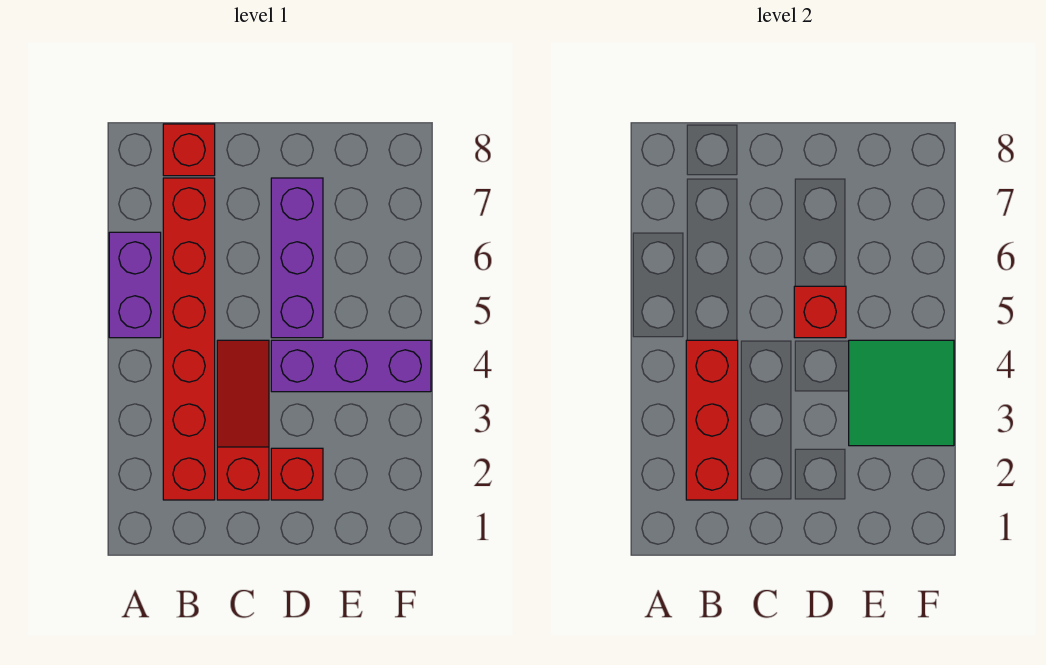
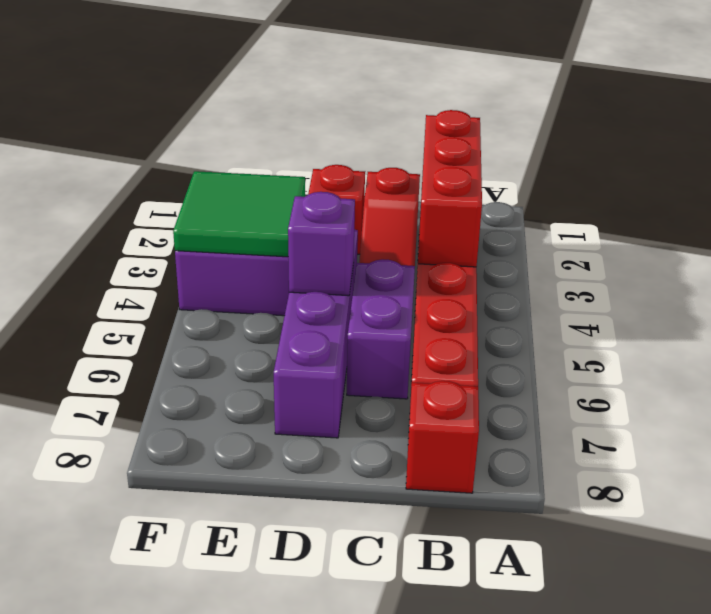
purple 1x2 brick [109,232,161,338] -> purple 1x2 brick moved to [347,259,415,399]
red 1x1 brick [794,286,846,338] -> purple 1x1 brick [288,192,355,296]

